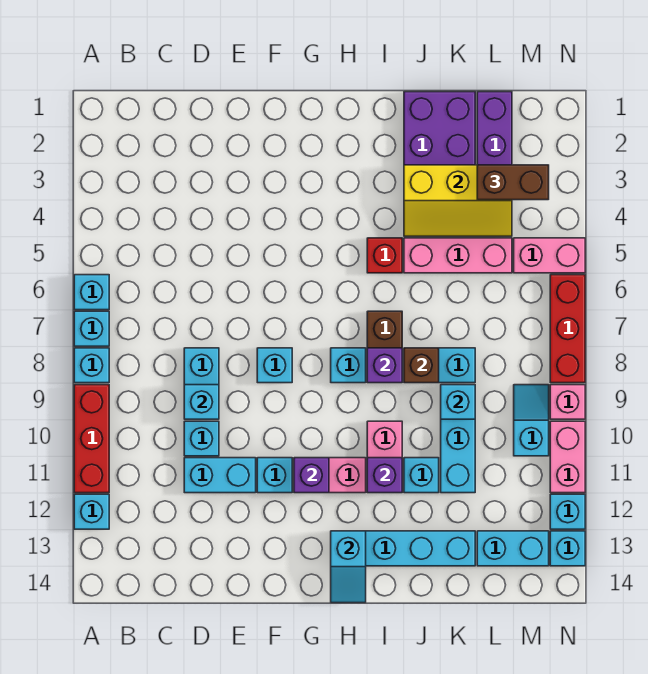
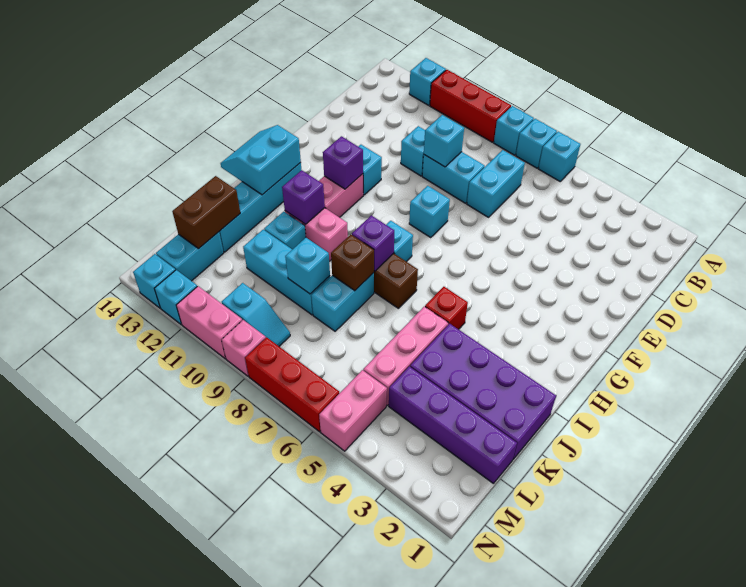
cyan 1x2 brick [184,458,256,493] -> cyan 1x2 brick moved to [467,150,525,217]
cyan 1x2 slope [331,531,366,603] -> cyan 2x2 slope [221,125,301,195]
yellow 2x3 slope [404,165,512,236] -> none
brown 1x2 brick [477,165,549,200] -> brown 1x2 brick moved to [172,176,240,249]

